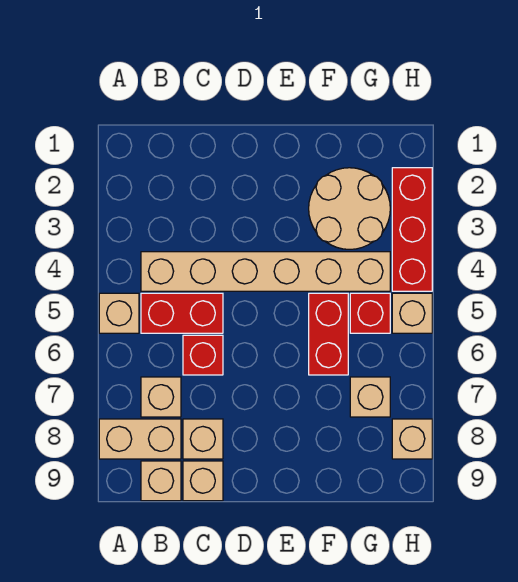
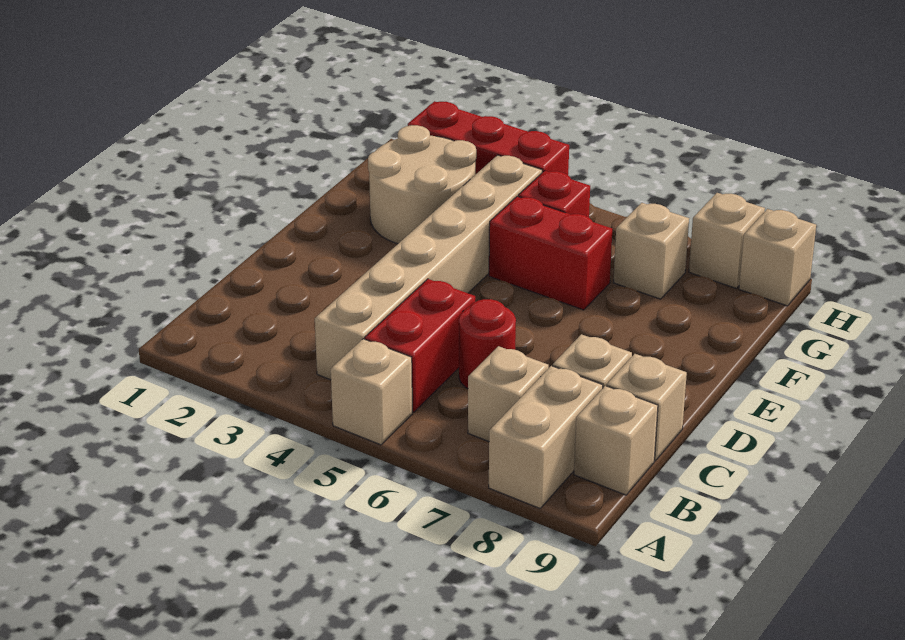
red 1x1 brick [183,335,223,375] -> red 1x1 round brick [459,299,516,388]
tan 1x1 brick [392,293,432,333] -> tan 1x1 brick moved to [739,209,816,306]

